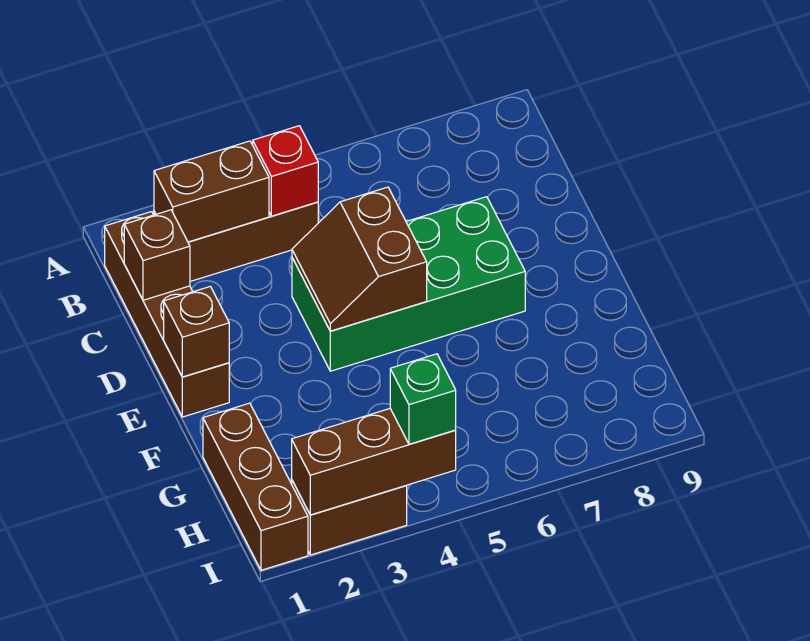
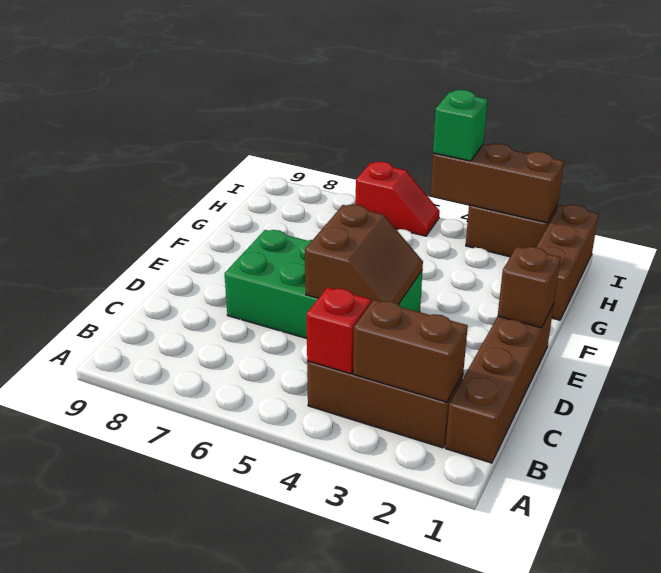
brown 1x1 brick [124,210,190,300] -> none
none -> red 1x2 slope [356,161,440,236]

